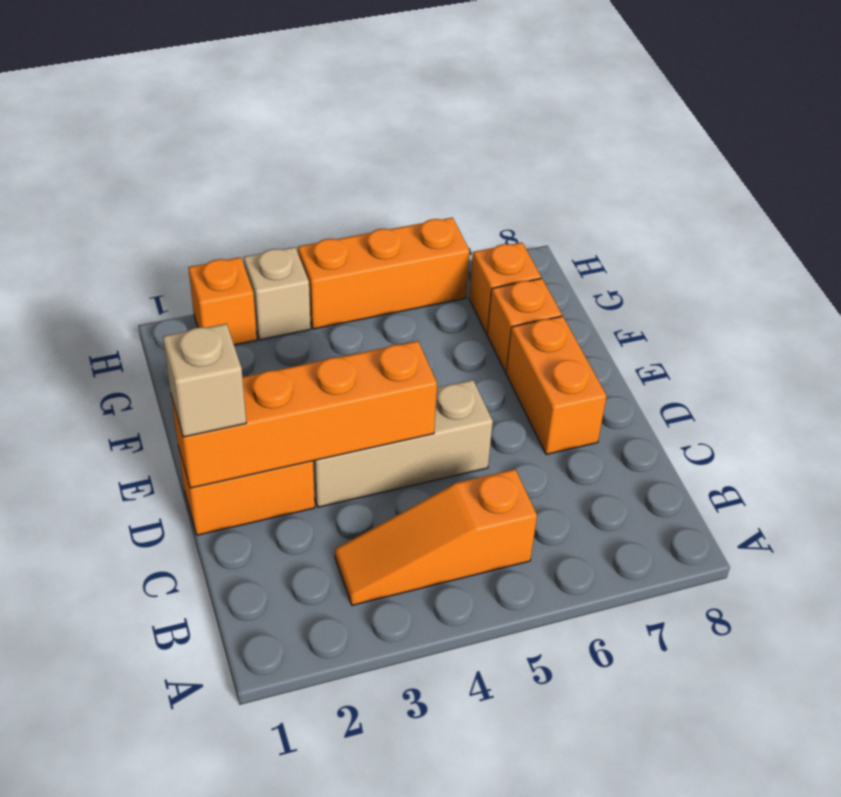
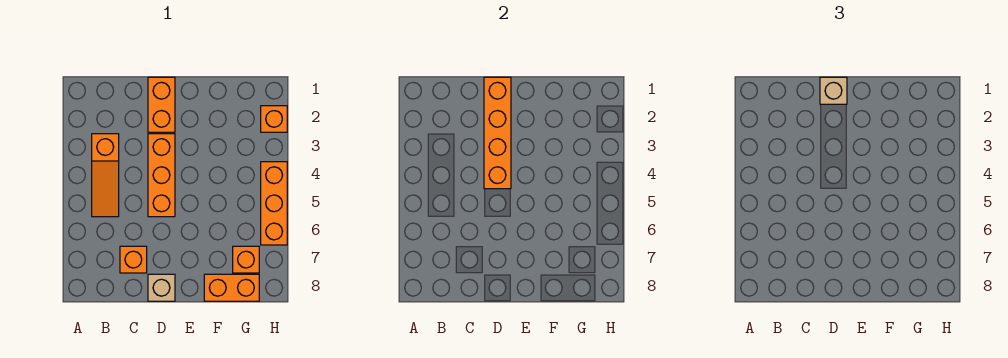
orange 1x3 slope [335,469,537,605] -> orange 1x3 slope turned to [92,134,119,217]
tan 1x3 brick [313,380,493,507] -> orange 1x3 brick [148,134,175,217]
orange 1x2 brick [506,316,607,455] -> orange 1x2 brick moved to [204,274,259,301]
orange 1x1 brick [487,278,562,372] -> orange 1x1 brick moved to [120,246,147,273]
tan 1x1 brick [244,247,311,340] -> tan 1x1 brick moved to [148,274,175,301]

